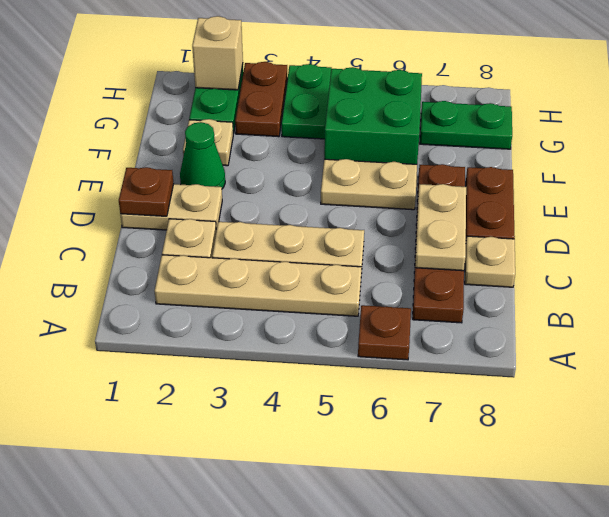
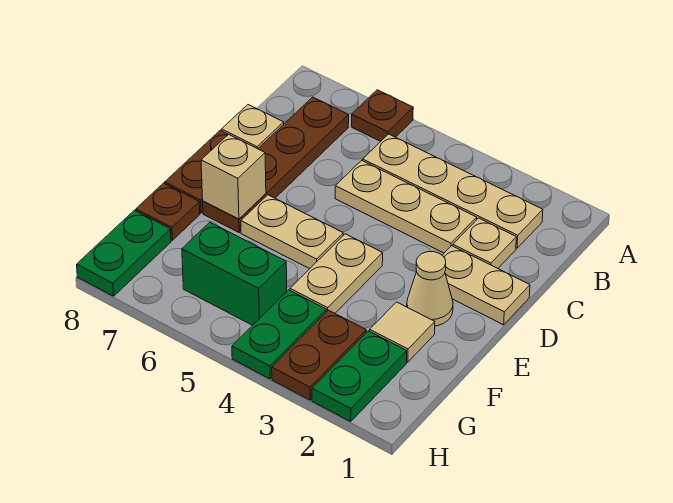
tan 1x2 plate [415,184,466,271] -> tan 1x2 plate moved to [290,234,383,313]
brown 1x1 plate [119,167,174,216] -> brown 1x1 plate moved to [136,183,200,240]
green 1x1 cone [180,122,225,189] -> tan 1x1 cone [407,252,453,326]
tan 1x1 plate [183,119,233,166] -> tan 1x1 tile [370,302,435,362]
green 2x2 brick [324,67,422,164] -> green 1x2 brick [182,222,287,325]
green 1x2 plate [420,101,512,149] -> green 1x2 plate turned to [77,210,171,296]
tan 1x1 brick [192,16,243,90] -> tan 1x1 brick moved to [201,134,266,219]

